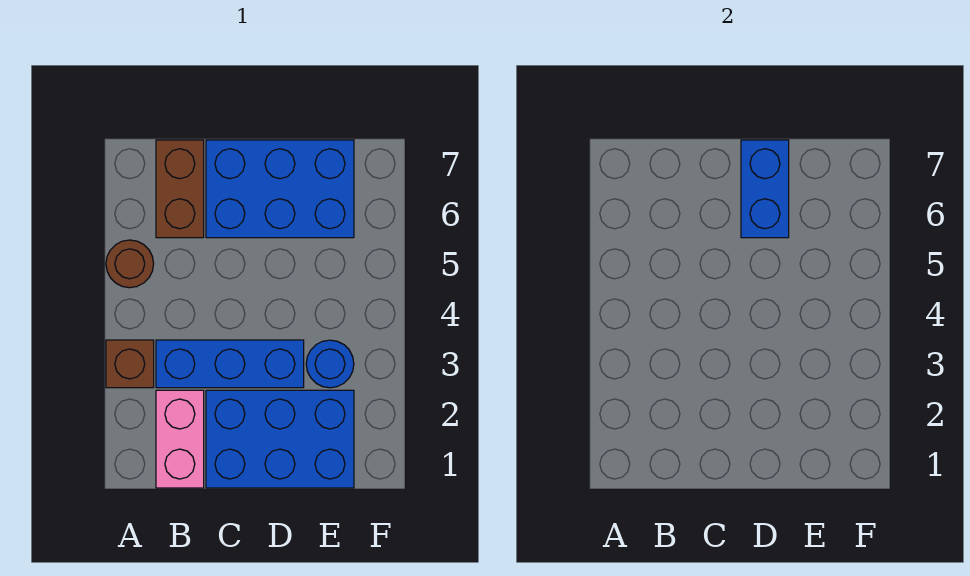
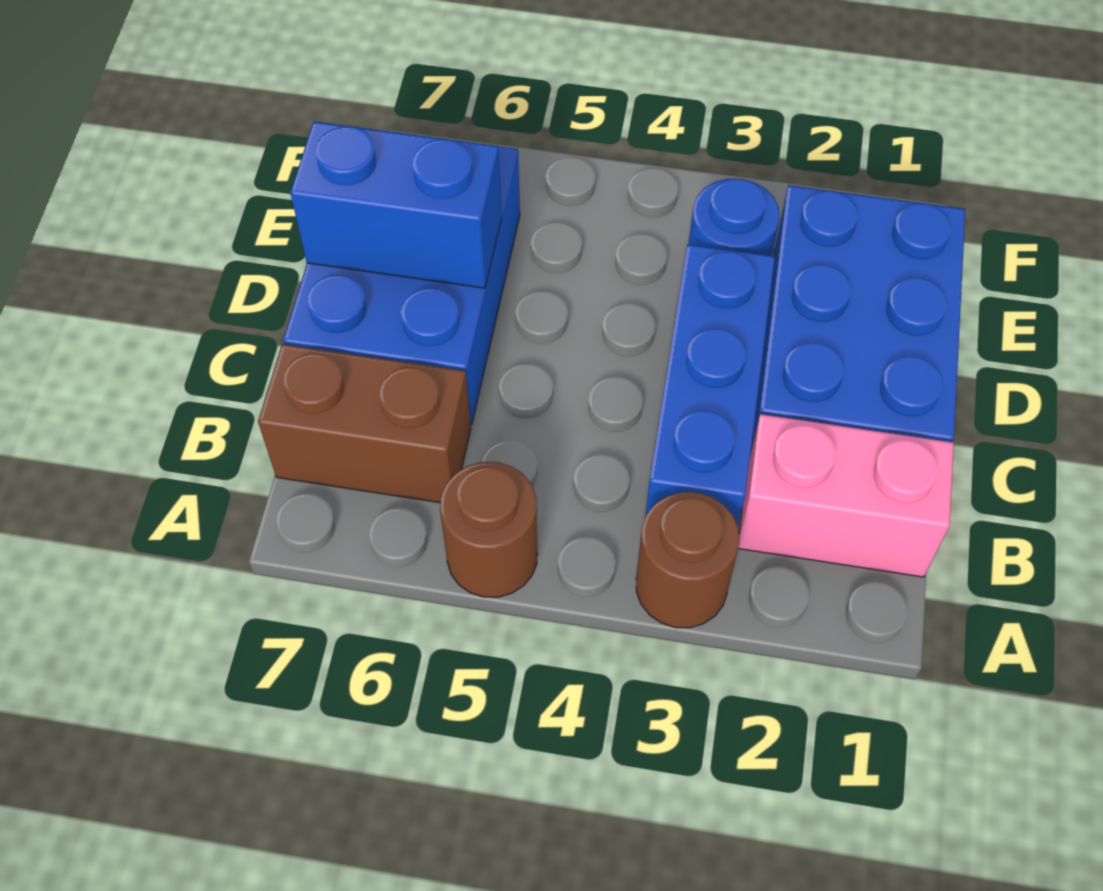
brown 1x1 brick [106,340,154,388] -> brown 1x1 round brick [636,492,739,628]

